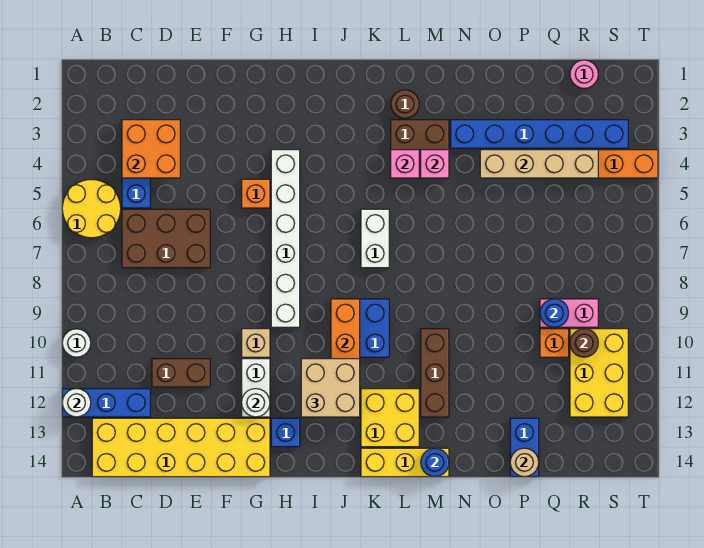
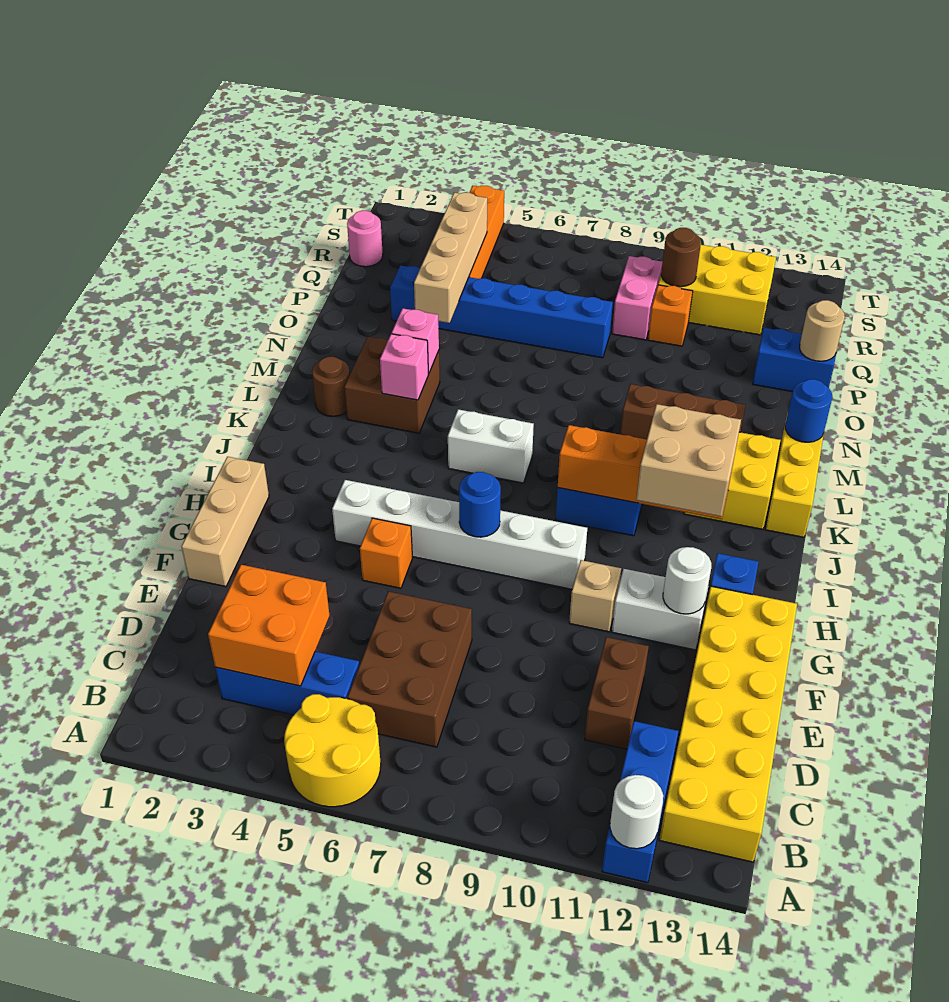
white 1x1 round brick [62,329,91,357] -> none
none -> tan 1x3 brick [181,457,269,587]
blue 1x6 brick [451,120,628,148] -> blue 1x6 brick turned to [390,265,613,358]
blue 1x1 round brick [540,299,568,327] -> blue 1x1 round brick moved to [459,472,501,537]

